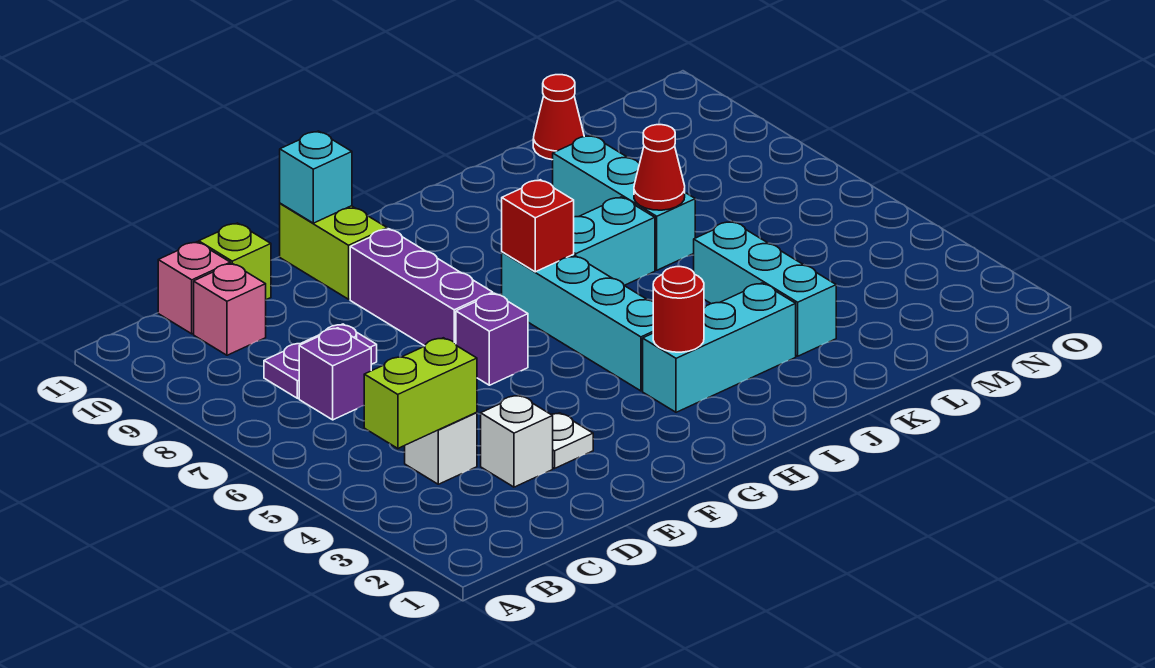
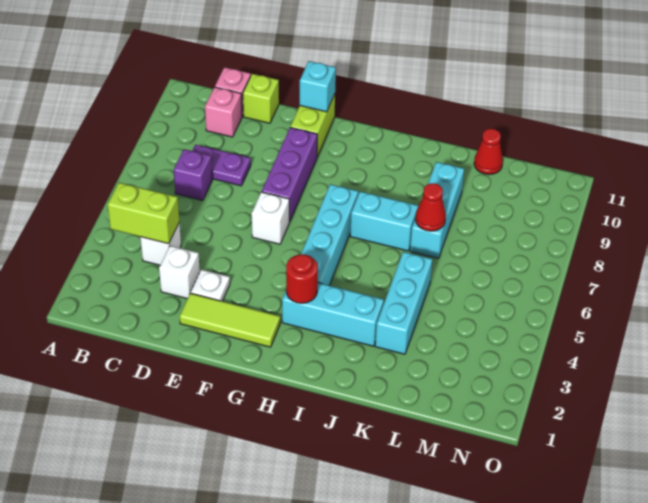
none -> lime 1x3 tile [180,293,280,347]
purple 1x1 brick [456,293,528,385] -> white 1x1 brick [252,192,289,244]
red 1x1 brick [502,180,574,272] -> none

